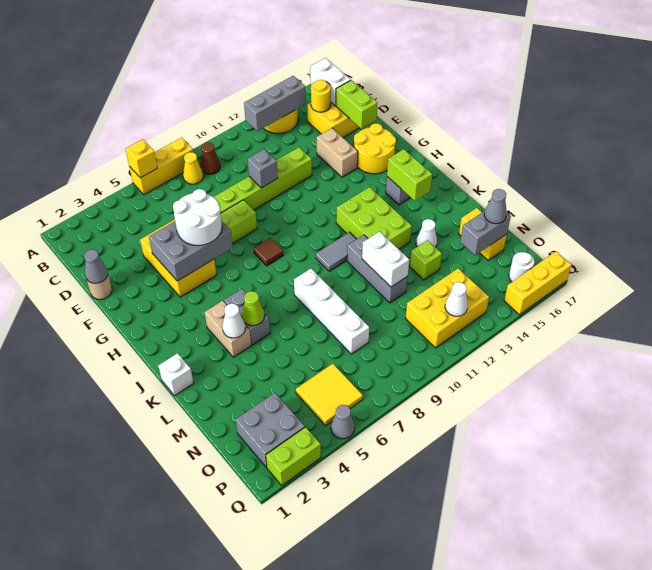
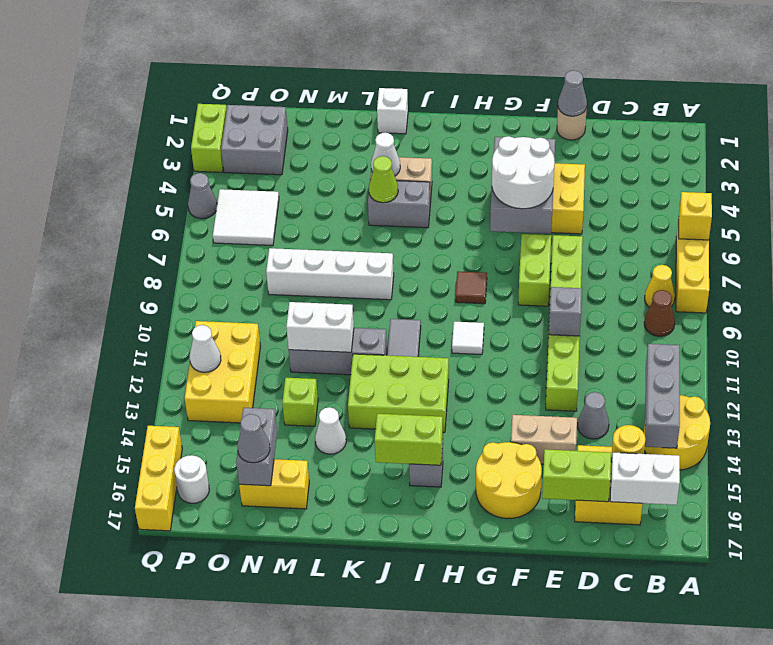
none -> grey 1x1 cone [578,392,609,439]
none -> white 1x1 tile [452,322,484,354]
yellow 2x2 tile [296,364,363,426] -> white 2x2 tile [213,189,279,246]

